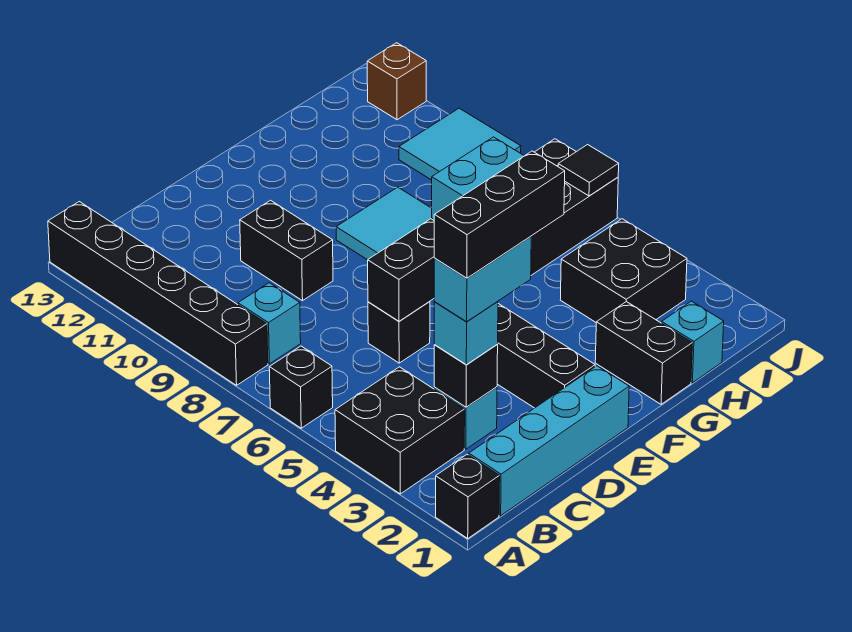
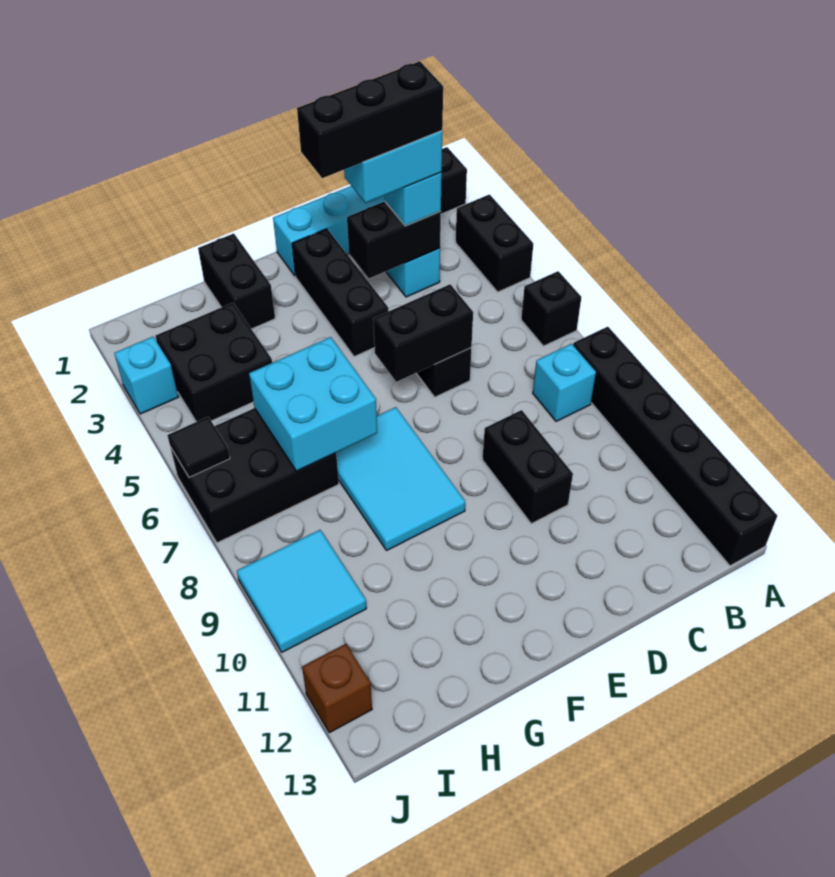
black 2x2 brick [335,367,465,494] -> black 1x2 brick [456,194,533,292]
black 1x1 brick [434,345,498,407] -> black 1x2 brick [347,201,441,278]
cyan 1x1 brick [662,301,724,383] -> cyan 1x1 brick moved to [114,337,178,414]

